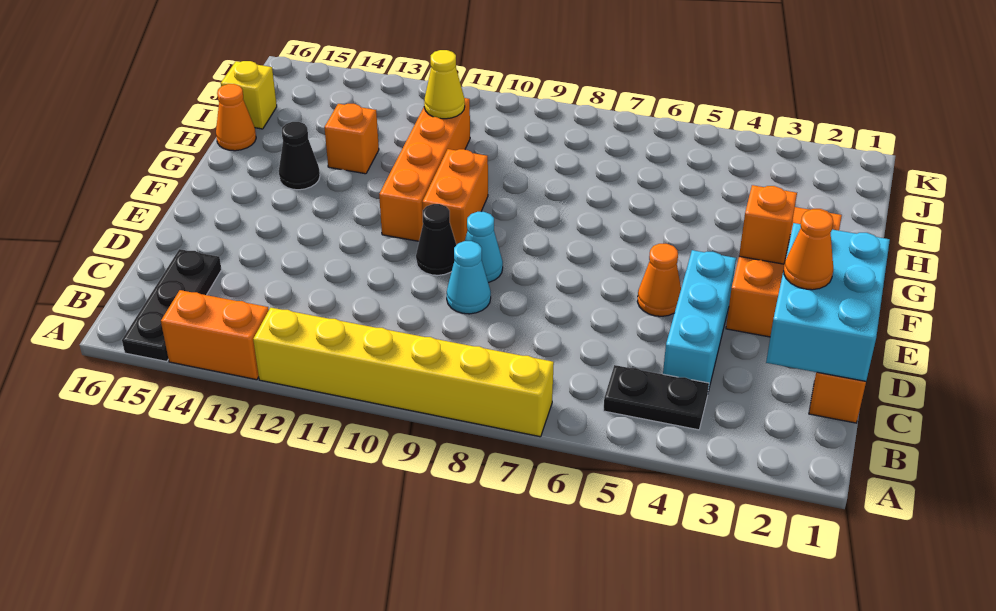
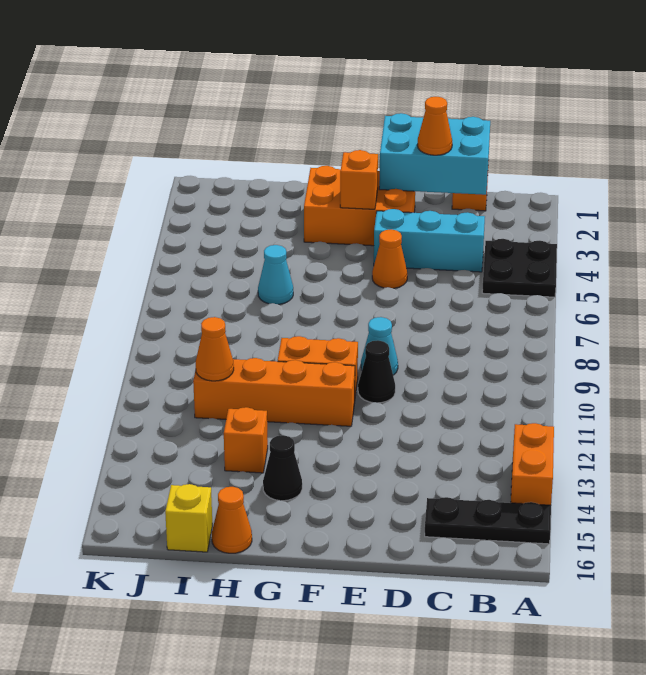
yellow 1x6 brick [253,308,554,437] -> none
black 1x2 plate [603,365,709,430] -> black 2x2 plate [482,239,557,297]
cyan 1x1 cone [447,241,491,314] -> cyan 1x1 cone moved to [258,245,293,304]
yellow 1x1 cone [424,50,465,119] -> orange 1x1 cone [196,317,234,381]

